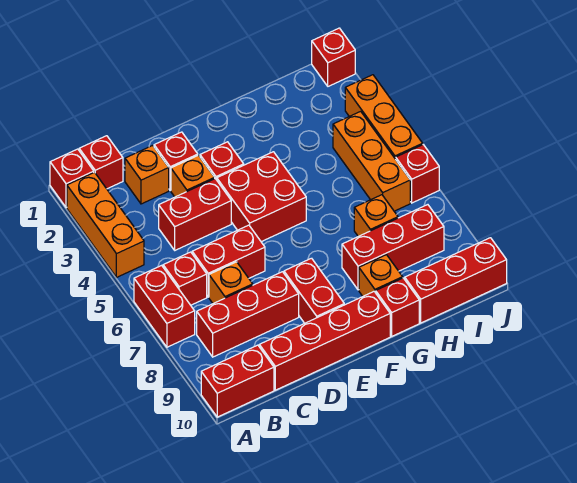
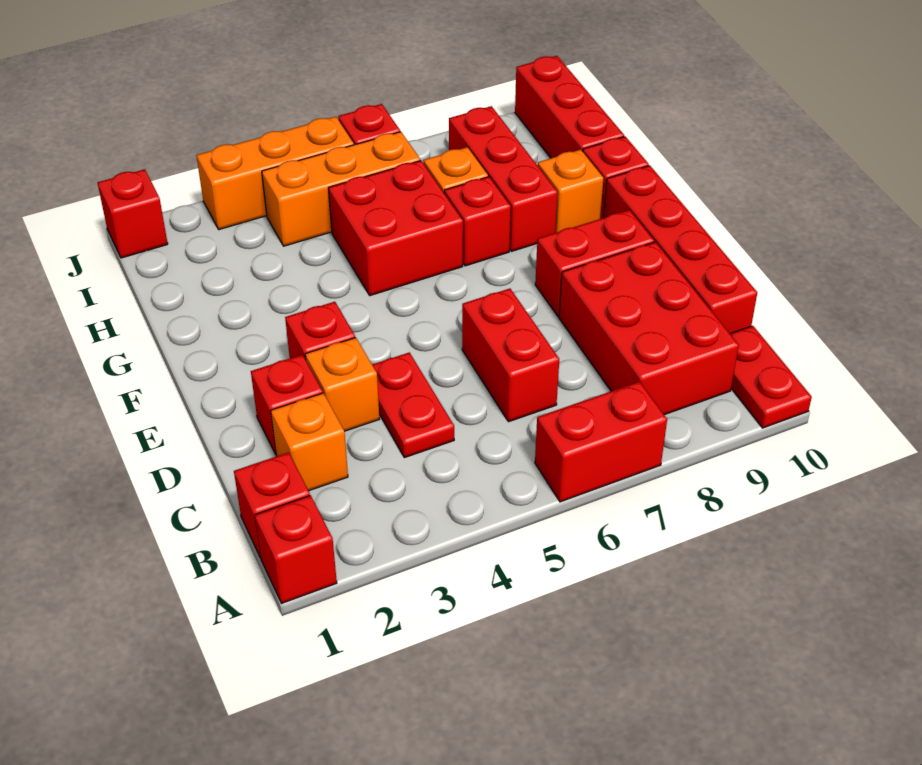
orange 1x3 brick [67,172,144,277] -> none
red 1x2 brick [201,345,274,417] -> red 1x2 plate [730,326,812,428]
red 1x1 brick [163,252,207,305] -> red 1x1 brick moved to [444,177,511,266]
red 1x3 brick [197,272,299,357] -> red 2x3 brick [559,242,739,415]
red 1x2 brick [159,179,231,250] -> red 1x2 plate [372,352,454,458]
orange 1x1 brick [209,262,253,304] -> none
red 2x2 brick [217,152,306,242] -> red 2x2 brick moved to [328,161,463,296]

